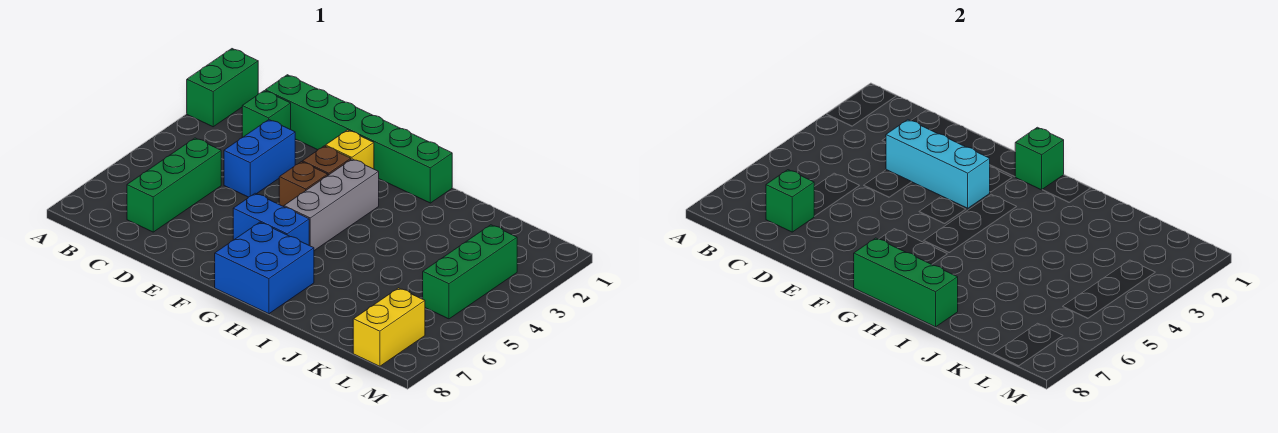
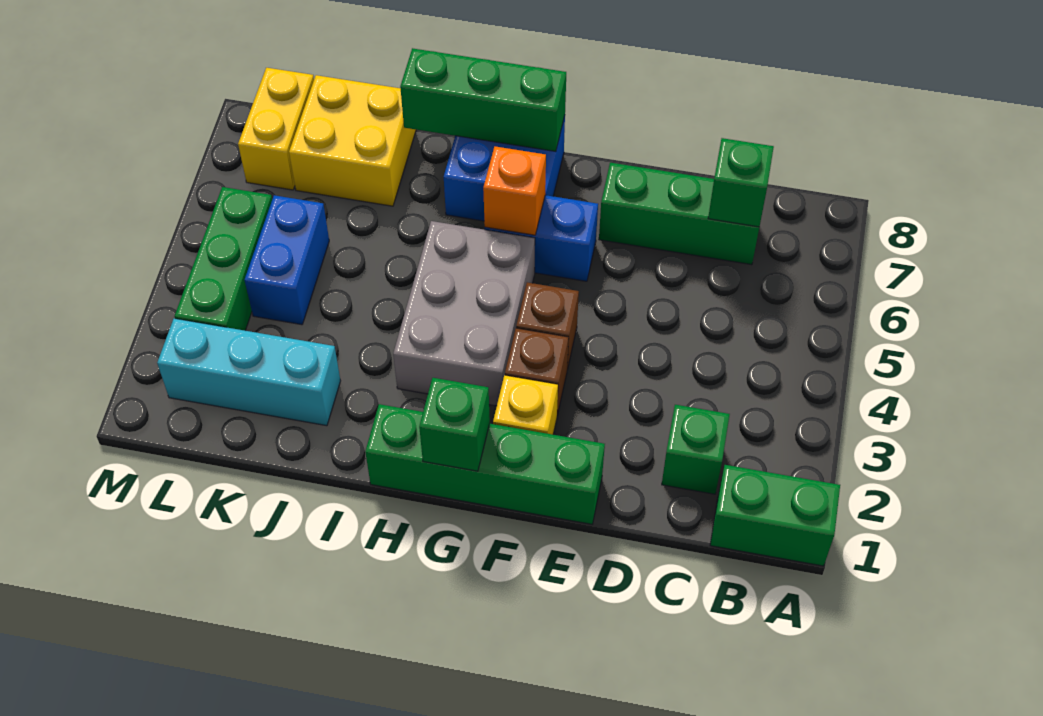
green 1x2 brick [187,49,258,127] -> green 1x2 brick turned to [710,465,840,566]
green 1x6 brick [265,75,452,203] -> green 1x4 brick [365,404,605,524]
green 1x3 brick [127,138,221,232] -> green 1x3 brick turned to [599,163,759,265]
blue 1x2 brick [224,120,295,197] -> blue 1x2 brick moved to [245,195,329,325]
cyan 1x3 brick [886,120,990,208] -> cyan 1x3 brick moved to [157,319,340,426]
grey 1x3 brick [284,159,379,251] -> grey 2x3 brick [393,221,535,406]
none -> orange 1x1 brick [483,147,546,235]
none -> yellow 2x2 brick [289,75,416,206]

